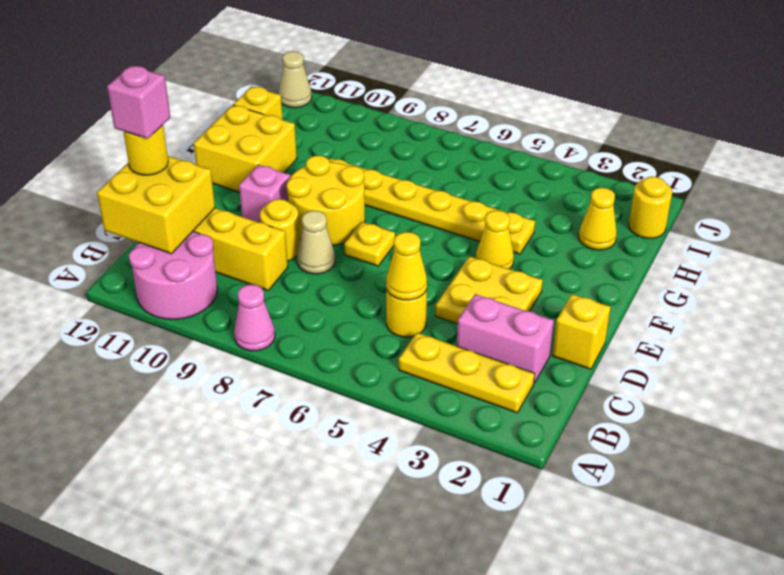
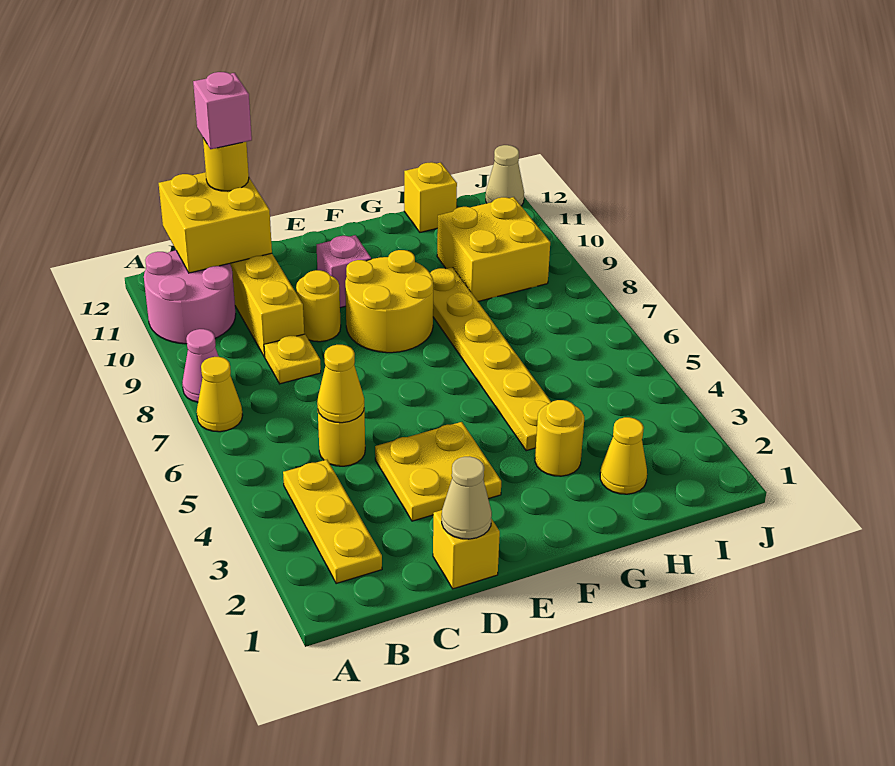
pink 1x2 brick [457,294,554,383] -> none
tan 1x1 cone [297,211,335,274] -> tan 1x1 cone moved to [442,456,492,539]
yellow 1x1 plate [344,222,395,266] -> yellow 1x1 plate moved to [264,334,321,384]
yellow 1x1 cone [476,210,514,269] -> yellow 1x1 cone moved to [197,357,243,432]
yellow 2x2 brick [194,105,297,192] -> yellow 2x2 brick moved to [437,197,550,301]
yellow 1x1 round brick [629,177,672,238] -> yellow 1x1 round brick moved to [535,400,584,476]

